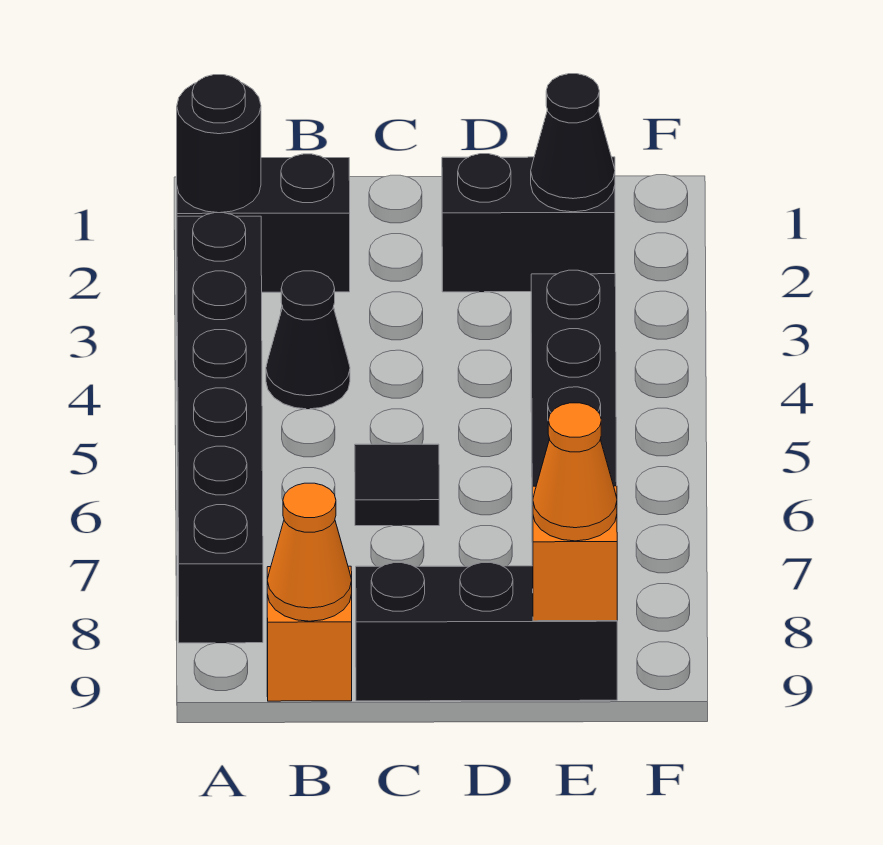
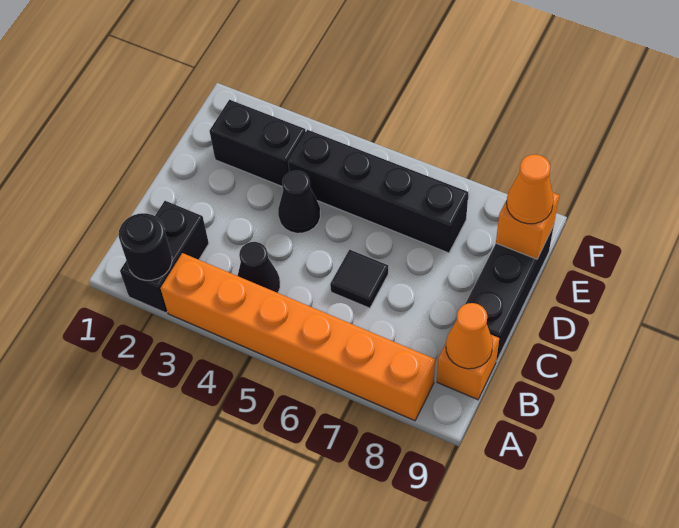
black 1x6 brick [177,213,263,643] -> orange 1x6 brick [161,253,435,421]
black 1x2 brick [442,154,615,292] -> black 1x2 brick turned to [210,100,306,187]
black 1x1 cone [531,74,615,212] -> black 1x1 cone moved to [278,171,320,233]

